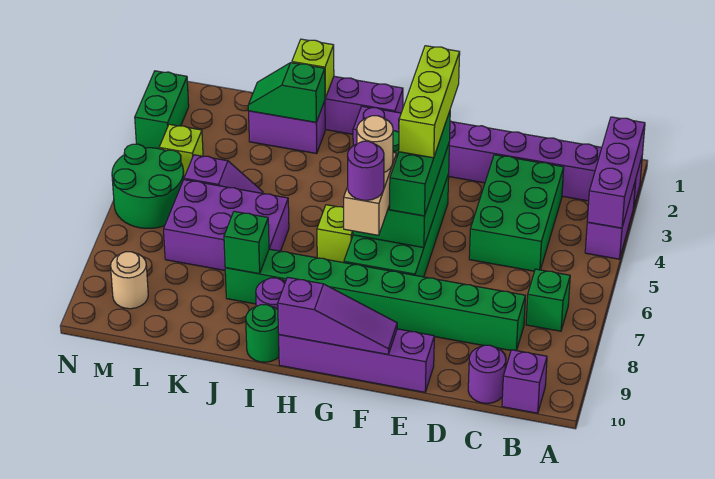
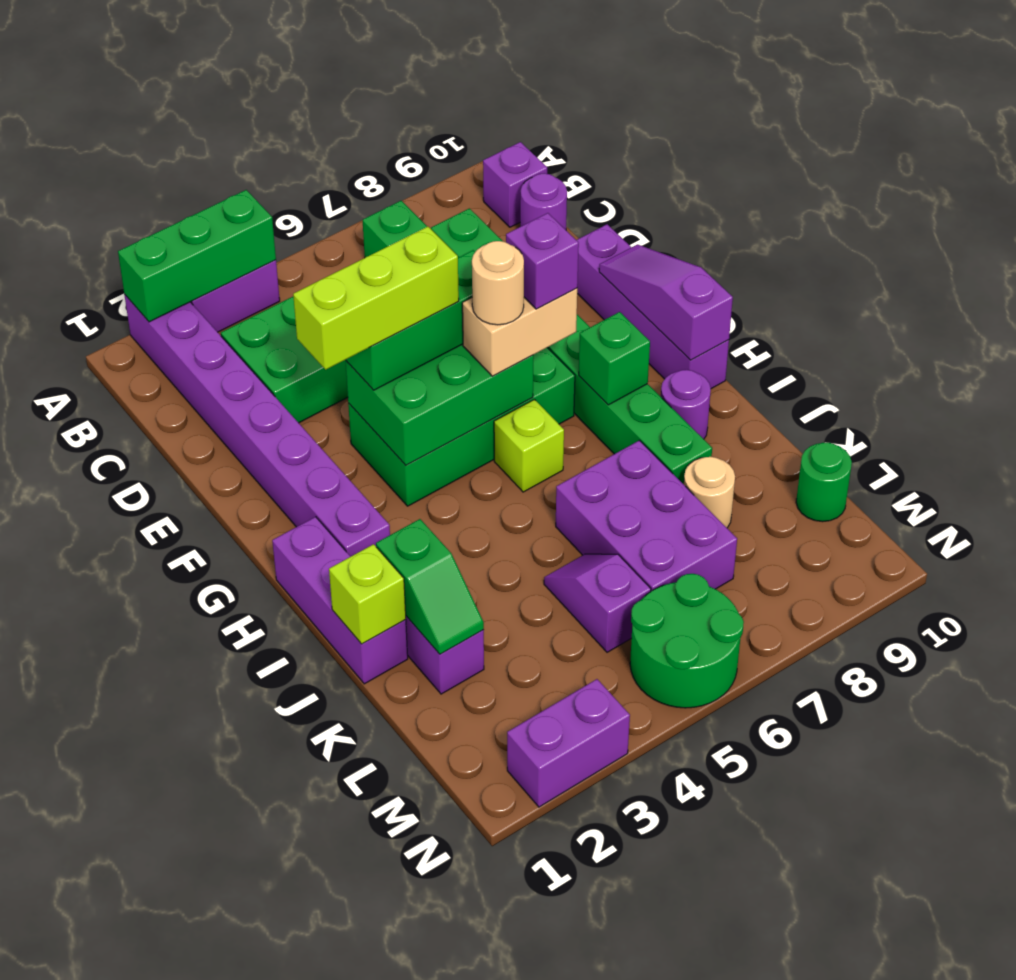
purple 1x3 brick [587,117,645,228] -> green 1x3 brick [118,190,276,322]
purple 1x1 round brick [348,141,384,200] -> purple 1x1 brick [506,213,579,309]
green 1x1 round brick [246,305,279,362] -> green 1x1 round brick moved to [796,442,852,522]
green 1x1 brick [224,211,269,274] -> green 1x1 brick moved to [579,312,650,405]
lime 1x1 brick [159,124,203,177] -> none
tan 1x1 round brick [111,252,148,309] -> tan 1x1 round brick moved to [684,457,735,528]
green 1x2 brick [135,71,189,149] -> purple 1x2 brick [507,679,630,807]

